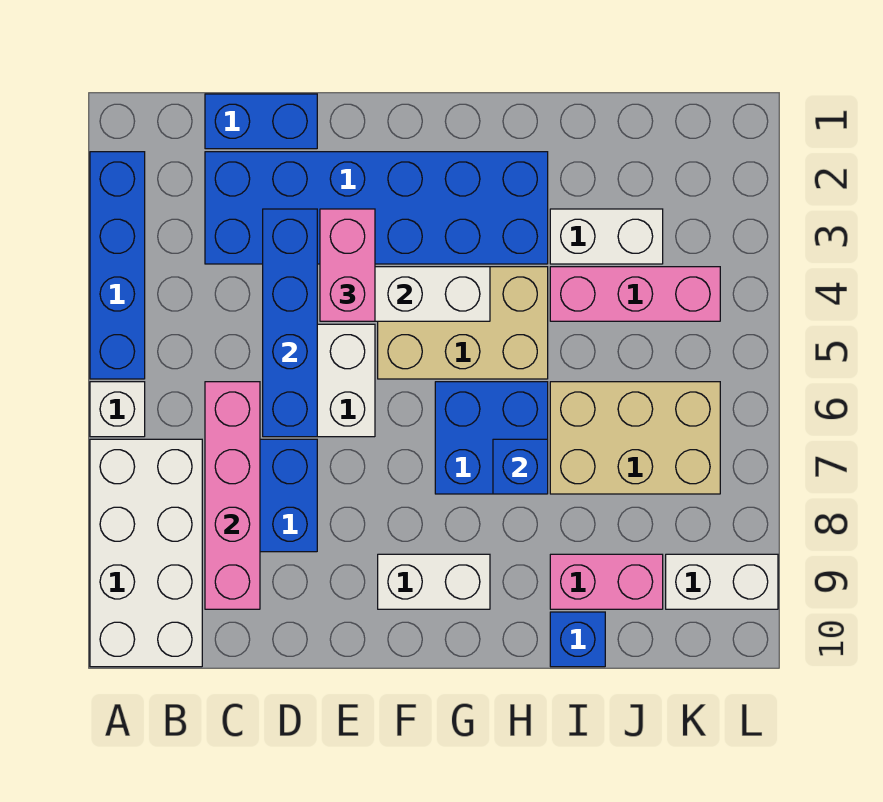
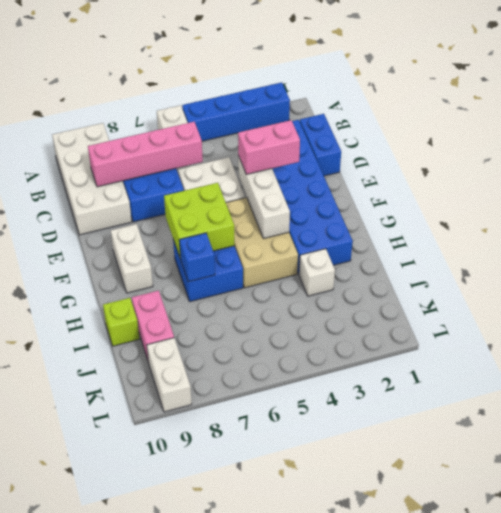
white 2x4 brick [90,439,202,667] -> white 2x4 brick turned to [52,123,132,235]
blue 1x4 brick [263,209,317,437] -> none
none -> lime 2x2 brick [164,183,235,259]
white 1x2 brick [550,209,663,264] -> white 1x1 brick [299,249,335,296]
pink 1x3 brick [550,267,720,321] -> none
tan 2x3 brick [550,382,720,494] -> none
blue 1x1 brick [550,612,605,667] -> lime 1x1 brick [103,298,140,346]

